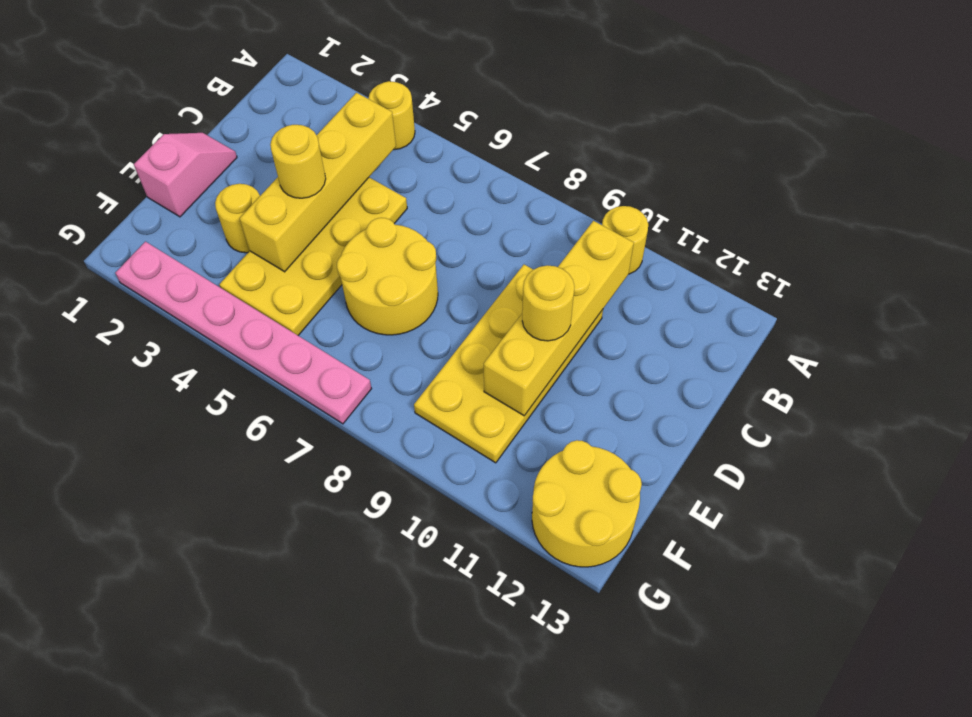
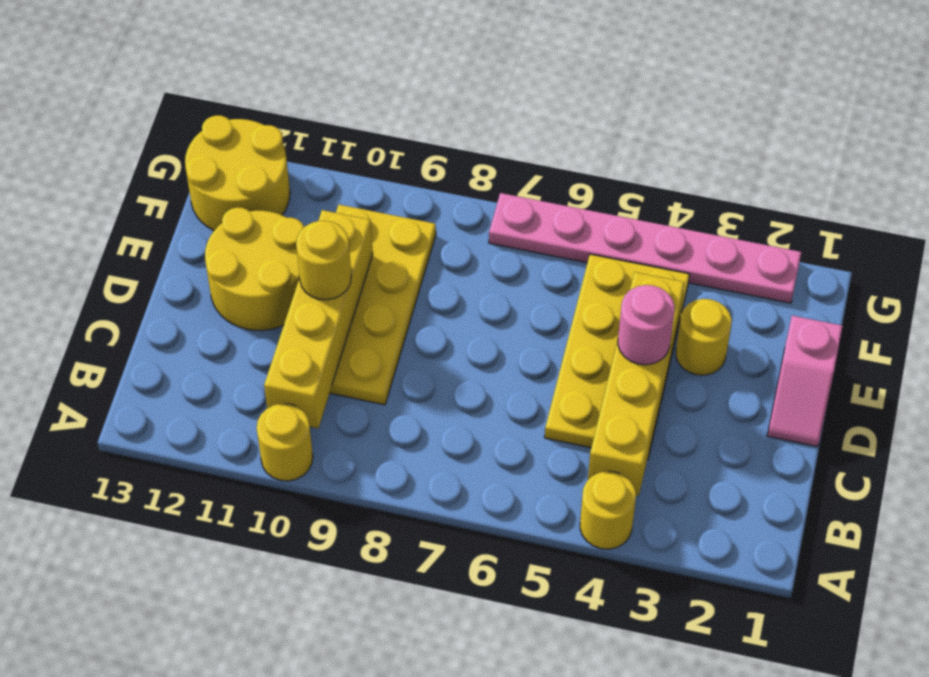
yellow 1x1 round brick [270,125,326,198] -> pink 1x1 round brick [618,285,675,365]
yellow 2x2 round brick [337,218,438,335] -> yellow 2x2 round brick moved to [205,207,304,330]

